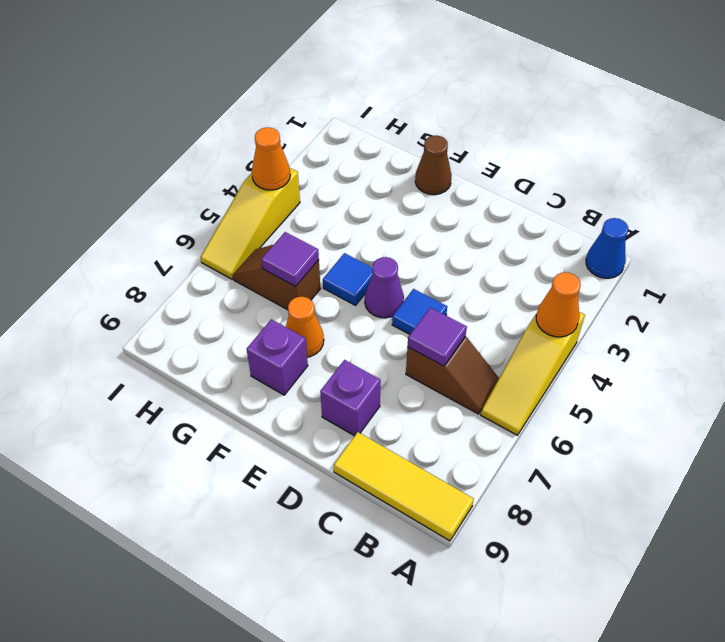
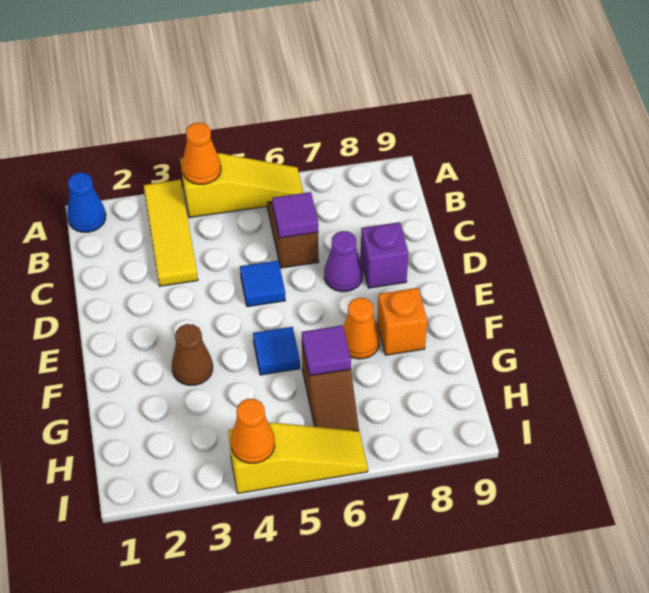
yellow 1x3 tile [334,432,474,541] -> yellow 1x3 tile moved to [144,180,198,286]
purple 1x1 cone [365,257,404,318] -> purple 1x1 cone moved to [324,231,363,292]
brown 1x1 cone [415,135,452,195] -> brown 1x1 cone moved to [172,324,213,385]
purple 1x1 brick [247,319,308,395] -> orange 1x1 brick [377,288,427,355]

